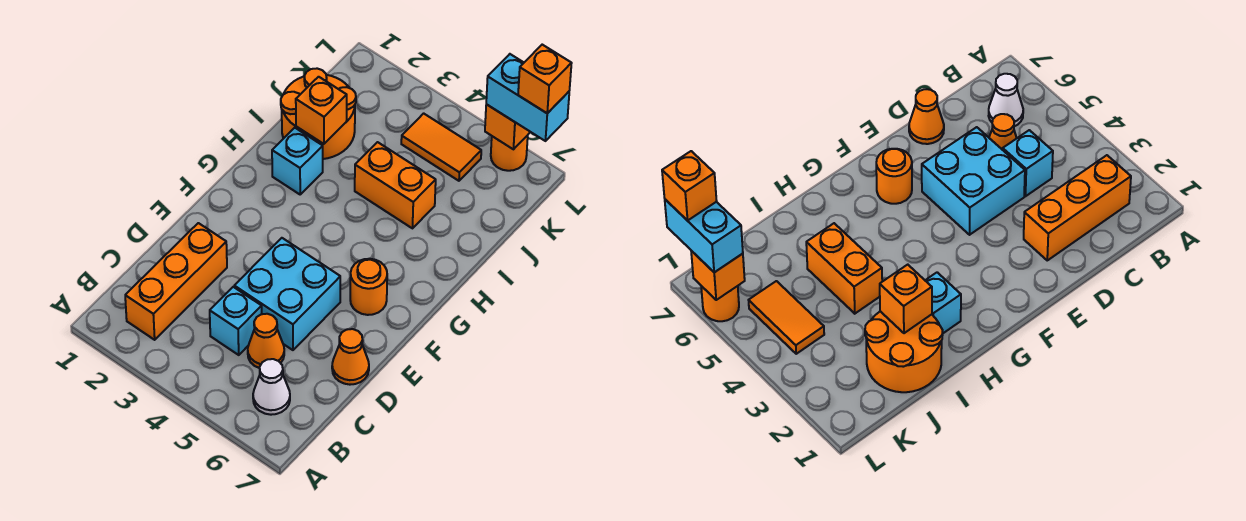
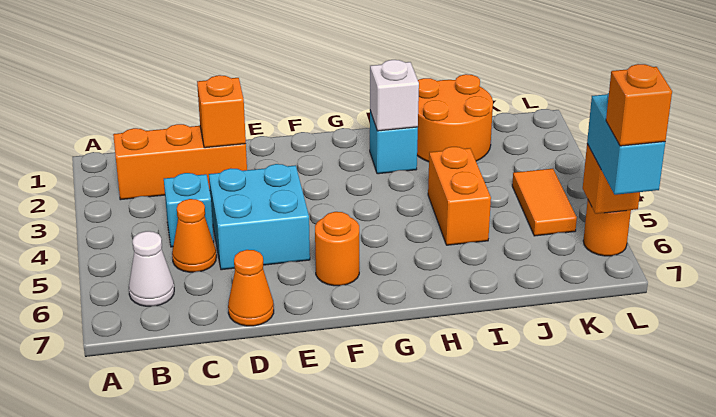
none -> white 1x1 brick [370,60,419,131]
orange 1x1 brick [296,77,347,144] -> orange 1x1 brick moved to [197,75,246,148]

